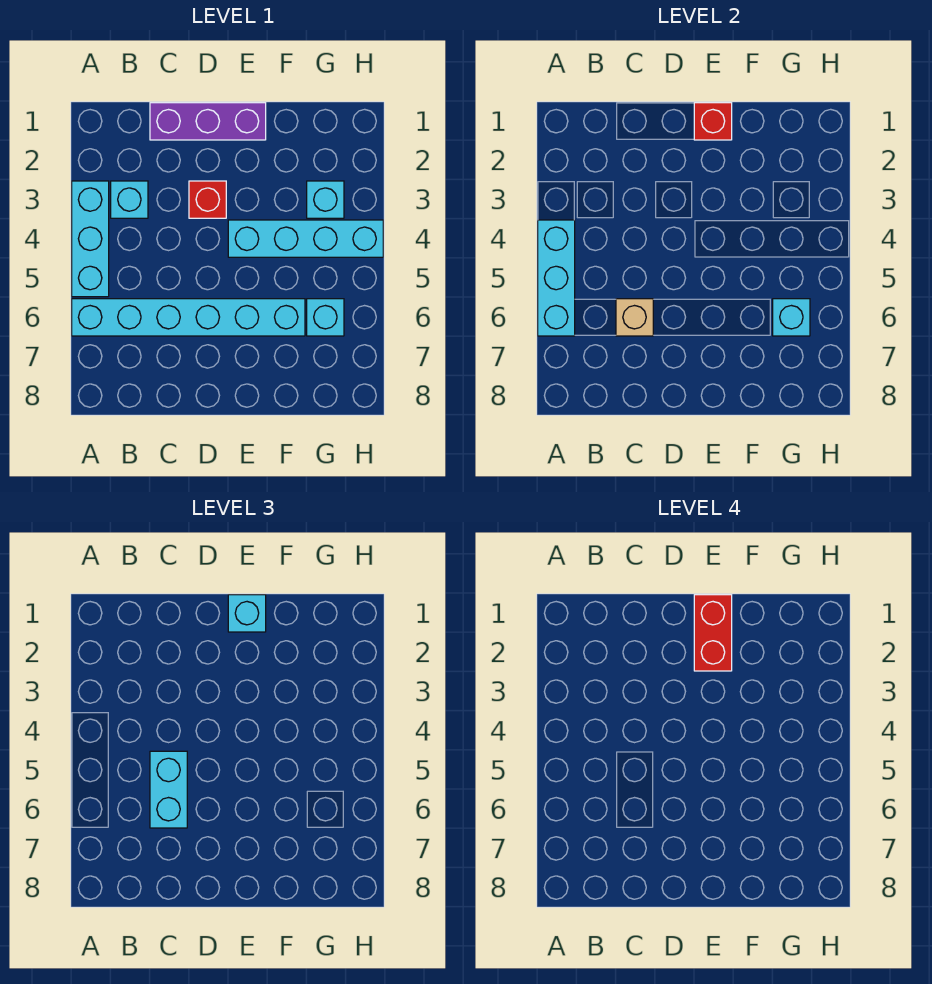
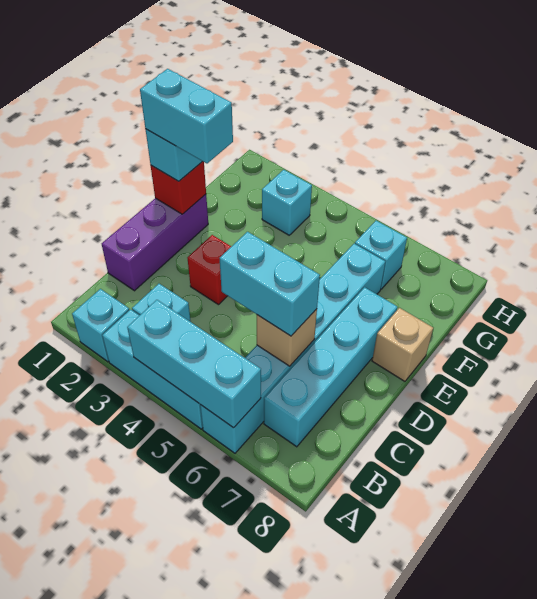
red 1x2 brick [694,595,732,671] -> cyan 1x2 brick [140,69,233,163]
cyan 1x4 brick [228,220,383,257] -> cyan 1x4 brick moved to [264,287,397,447]
none -> tan 1x1 brick [372,308,433,381]
cyan 1x1 brick [773,299,810,336] -> cyan 1x1 brick moved to [72,289,129,362]

